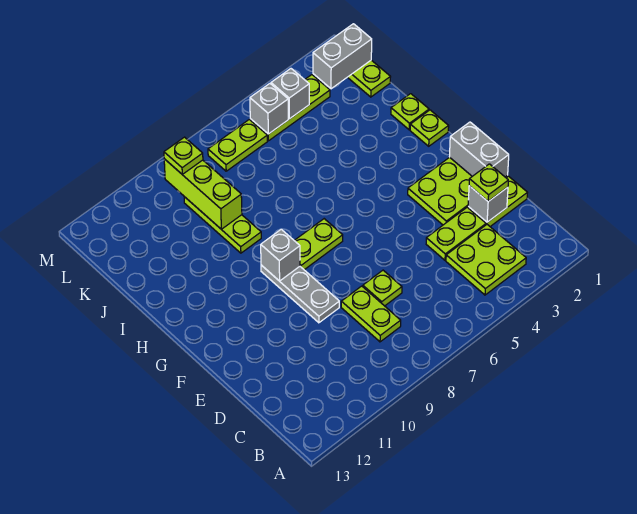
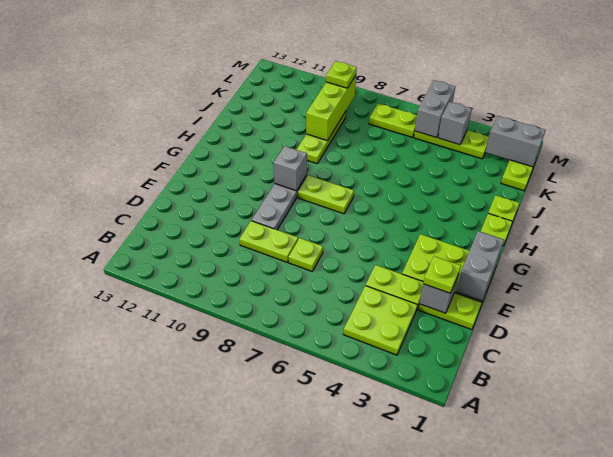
lime 1x2 plate [341,286,401,342] -> lime 1x2 plate turned to [239,221,298,262]
grey 1x1 brick [250,84,288,134] -> grey 1x2 brick [415,80,455,138]

